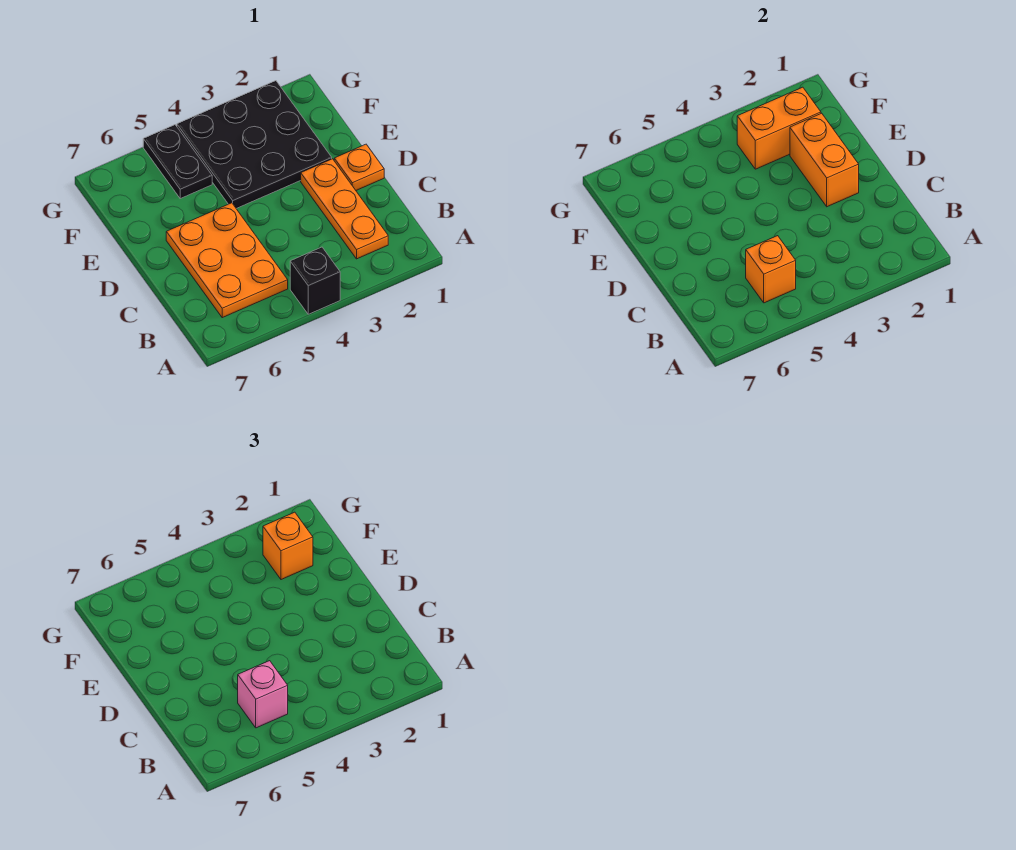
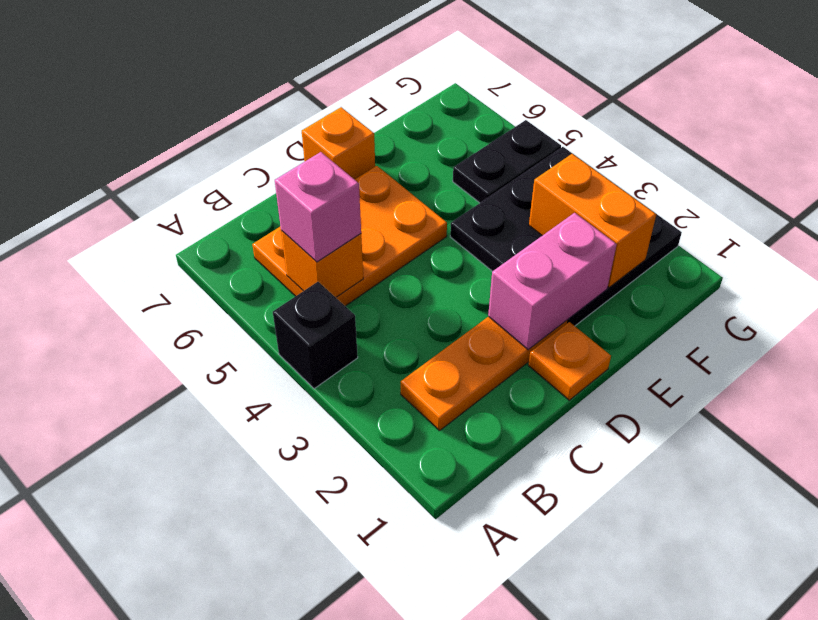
orange 1x2 brick [790,113,859,207] -> pink 1x2 brick [488,213,617,350]
orange 1x1 brick [263,512,313,580] -> orange 1x1 brick moved to [302,107,375,180]

